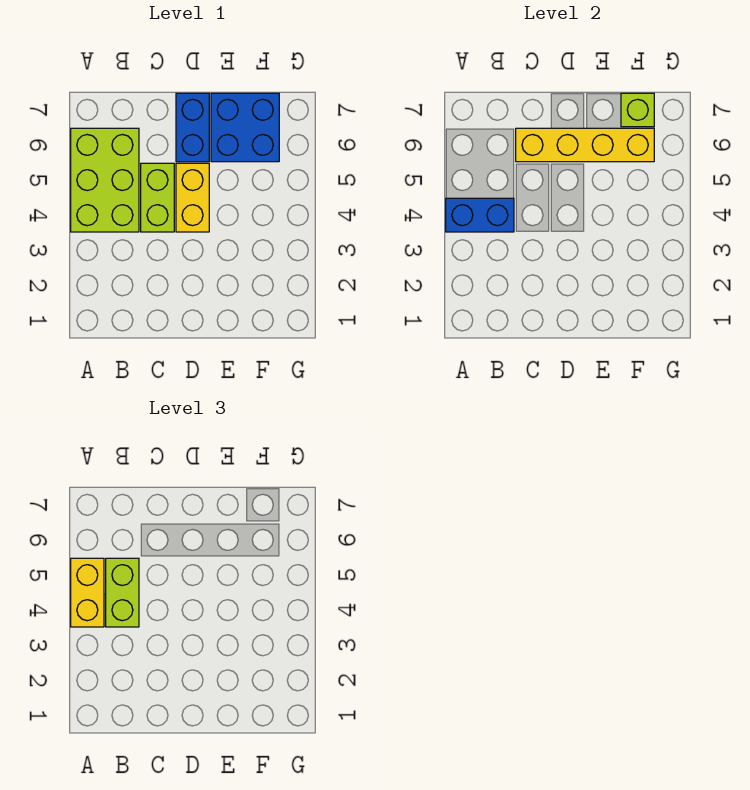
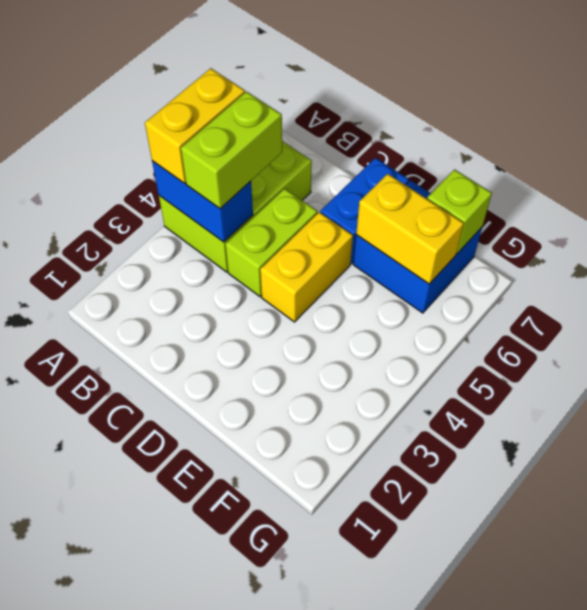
yellow 1x4 brick [516,128,654,162] -> yellow 1x2 brick [356,174,464,284]

